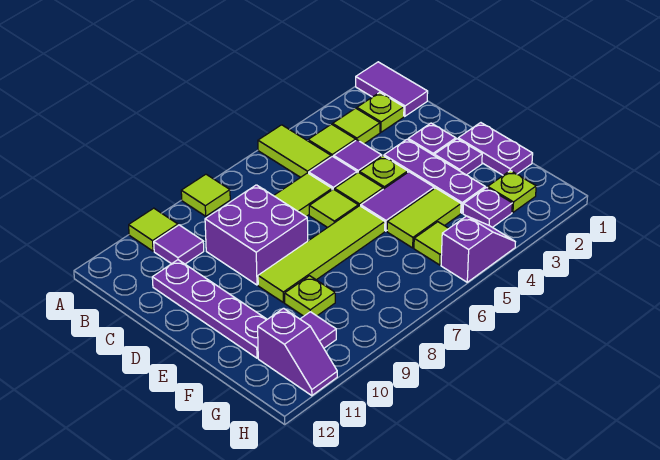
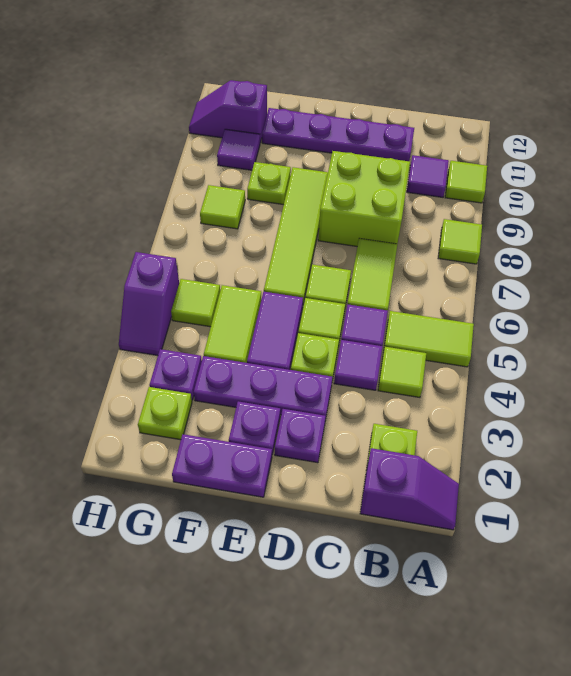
purple 1x2 tile [356,62,428,116] -> purple 1x2 slope [360,448,459,530]
lime 1x1 tile [333,108,380,144] -> lime 1x1 tile moved to [200,185,245,229]
purple 2x2 brick [205,185,308,285] -> lime 2x2 brick [318,151,410,246]

